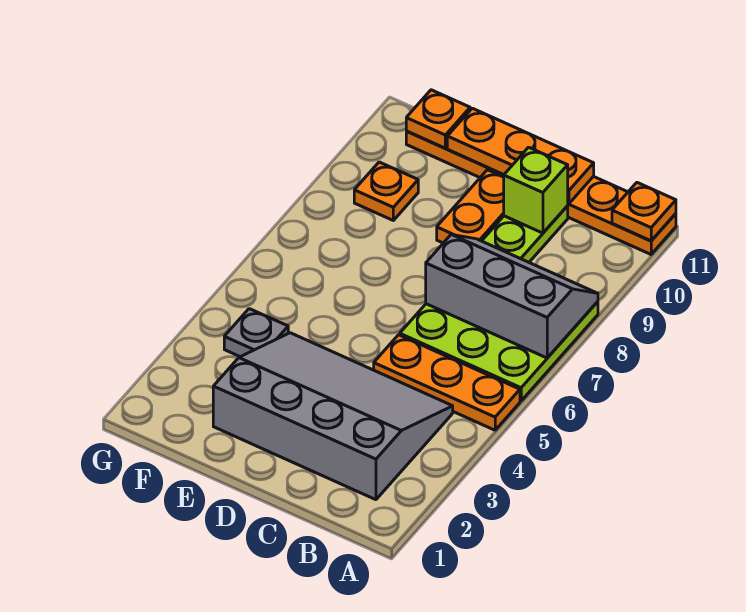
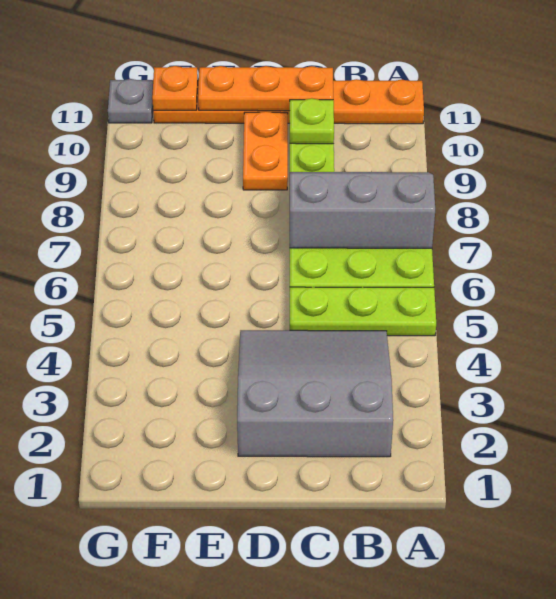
orange 1x3 plate [374,335,520,430] -> lime 1x3 plate [290,287,436,336]
orange 1x1 plate [612,183,676,241] -> none
grey 3x4 slope [213,333,453,500] -> grey 3x3 slope [237,330,393,457]
lime 1x1 brick [504,147,568,233] -> lime 1x1 plate [290,98,334,144]
grey 1x1 plate [224,309,288,357] -> grey 1x1 plate moved to [108,79,153,123]
orange 1x1 plate [354,162,418,220] -> none

